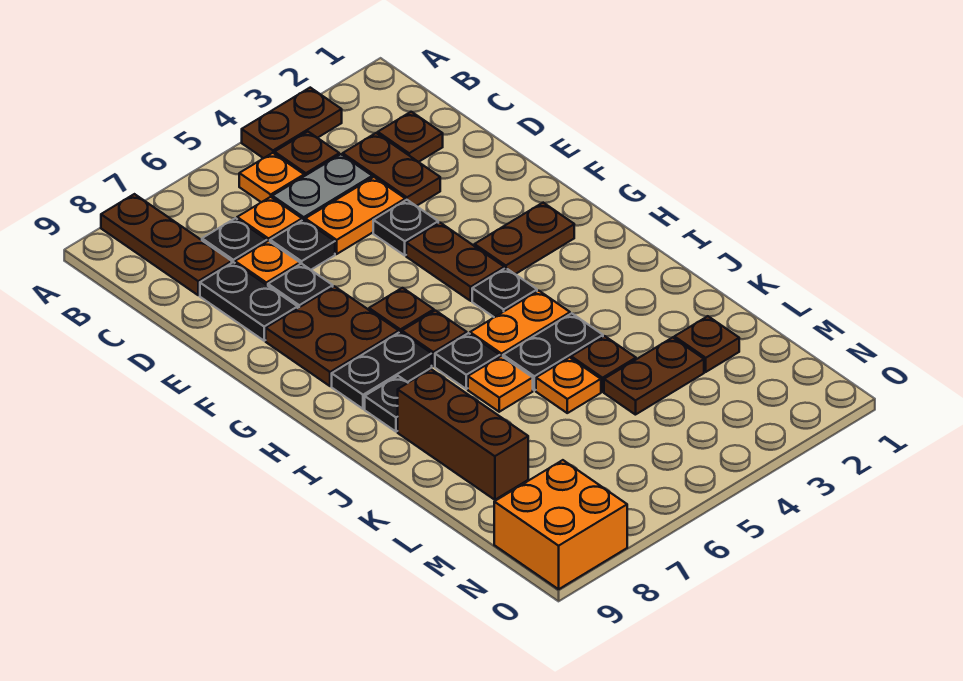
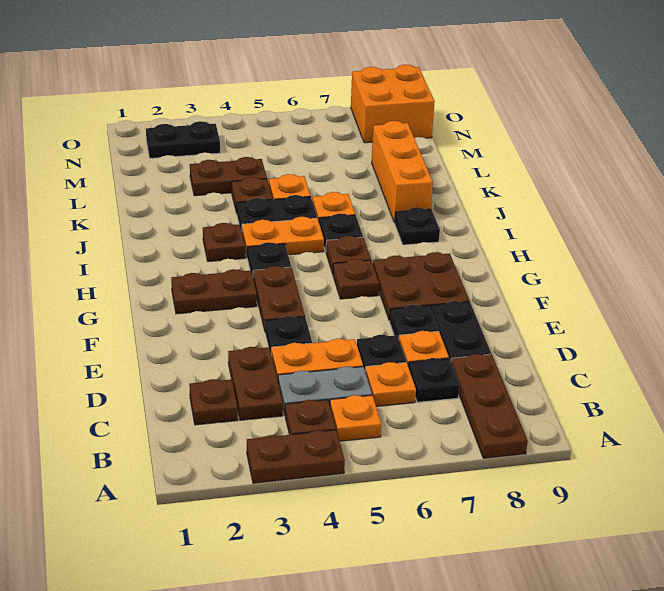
black 1x2 plate [332,332,432,409] -> black 1x2 plate moved to [146,121,220,158]
brown 1x3 brick [398,369,528,500] -> orange 1x3 brick [372,121,433,223]
brown 1x1 plate [674,316,739,372] -> brown 1x1 plate moved to [203,223,245,262]

